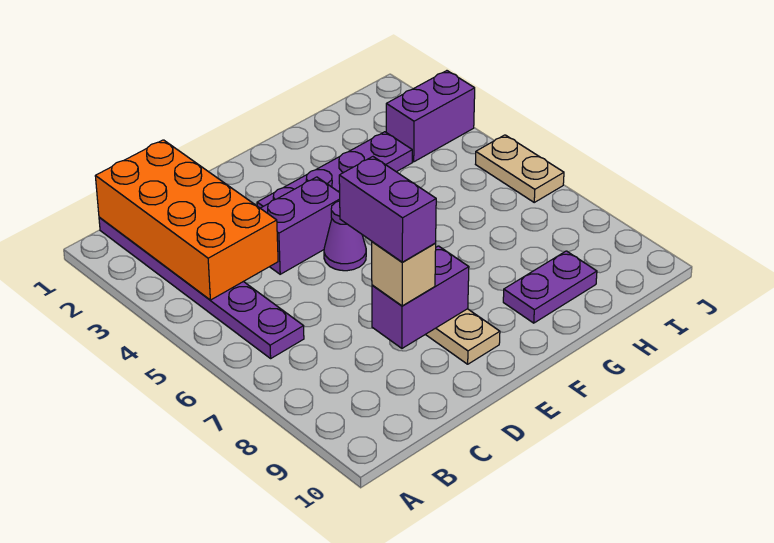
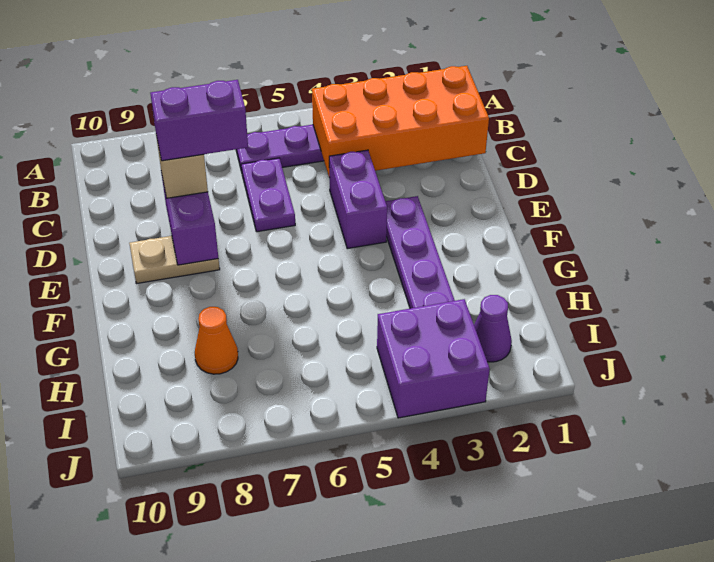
purple 1x1 cone [324,201,366,271] -> purple 1x1 cone moved to [474,295,512,362]
purple 1x2 plate [503,251,597,323] -> purple 1x2 plate moved to [241,158,295,232]
none -> orange 1x1 cone [195,307,238,374]
purple 1x2 brick [386,71,475,162] -> purple 2x2 brick [377,299,490,418]
tan 1x2 plate [476,135,564,202] -> none

